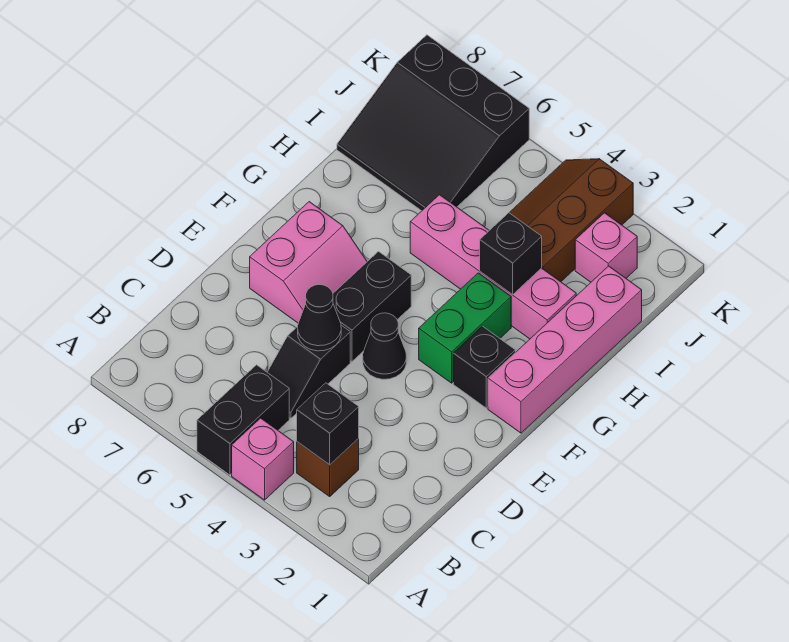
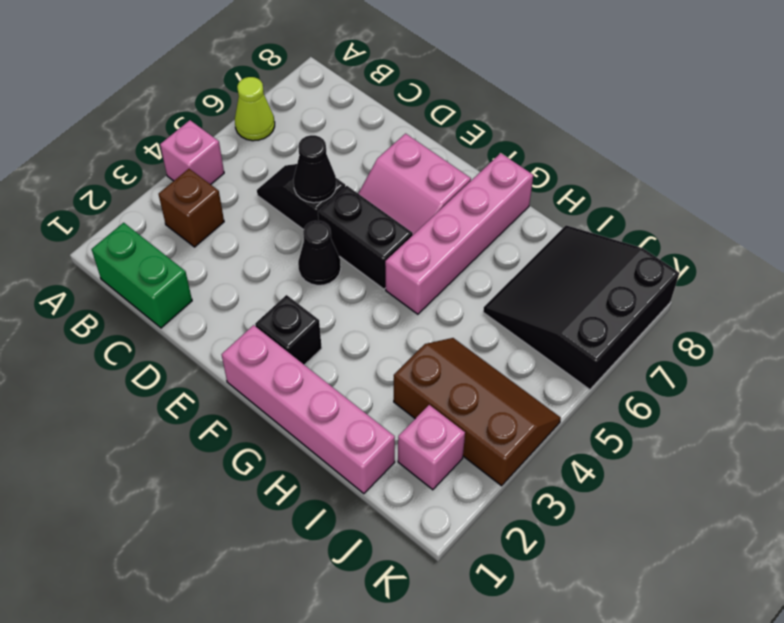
black 1x2 brick [197,365,289,475] -> none
none -> lime 1x1 cone [235,77,275,141]
black 1x1 brick [297,383,359,465] -> none
green 1x2 brick [419,273,511,383] -> green 1x2 brick moved to [92,223,192,328]
pink 1x4 brick [410,195,576,339] -> pink 1x4 brick moved to [385,153,533,314]
black 1x1 brick [480,213,542,295] -> none

